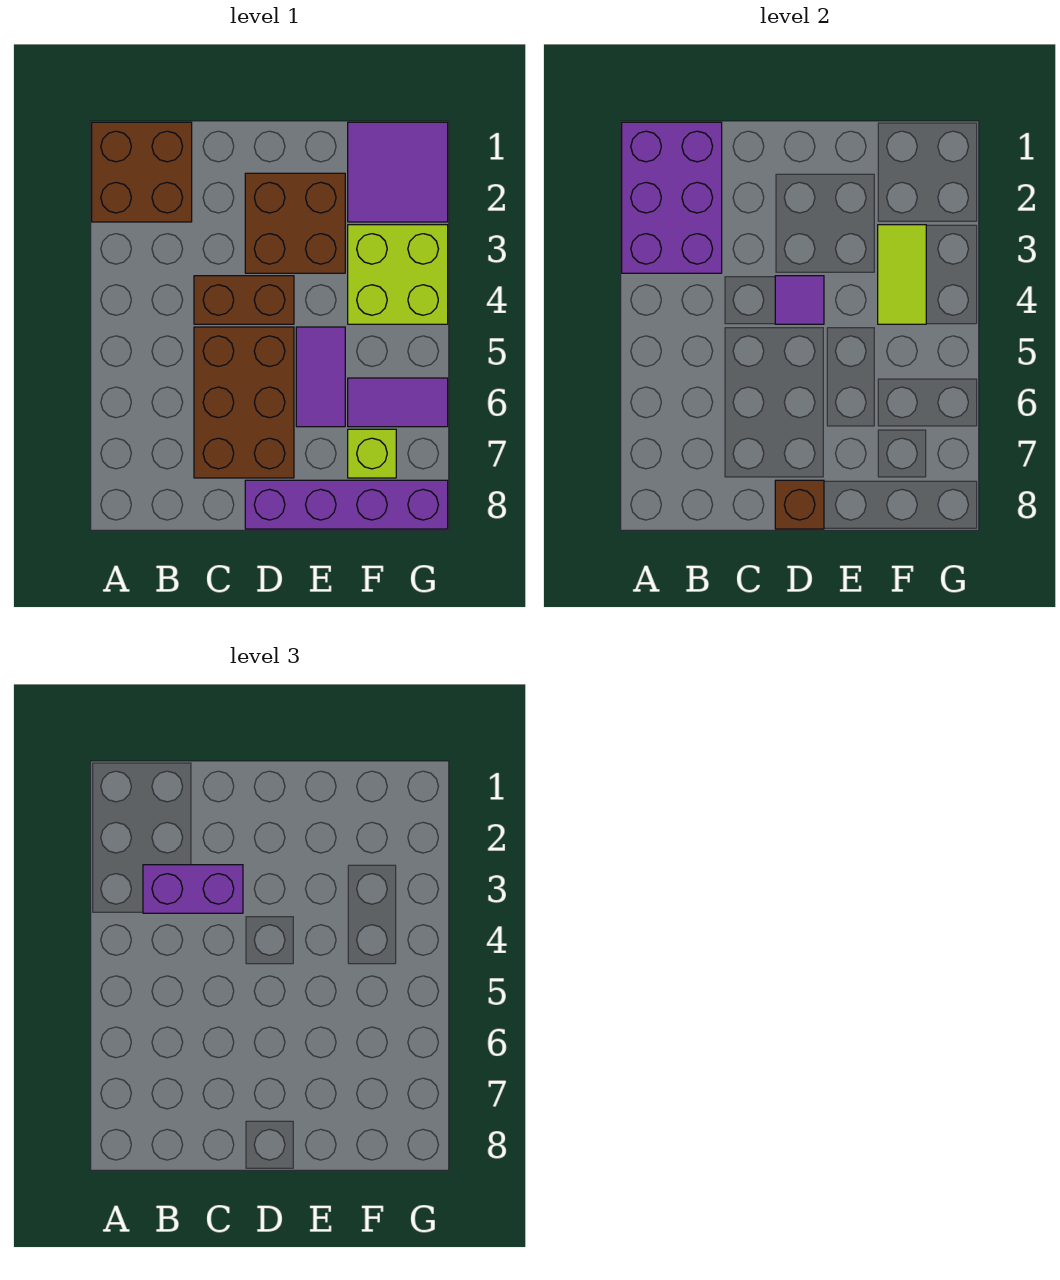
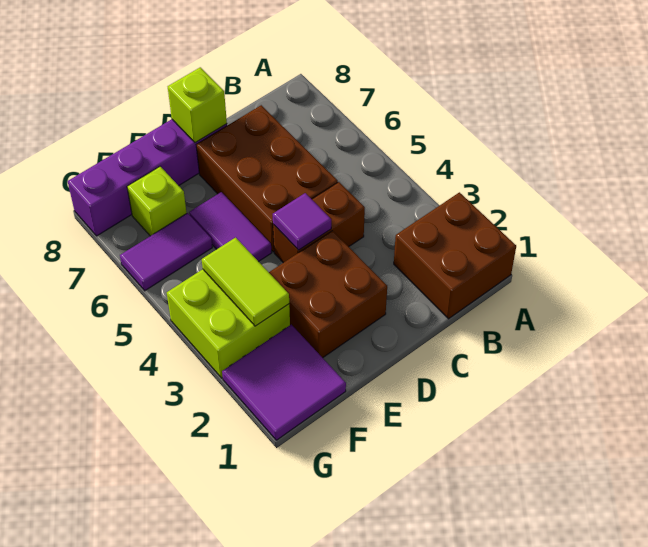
purple 2x3 brick [622,122,722,273] -> none
purple 1x2 brick [143,865,243,913] -> none
brown 1x1 brick [775,480,824,529] -> lime 1x1 brick [168,67,227,143]

